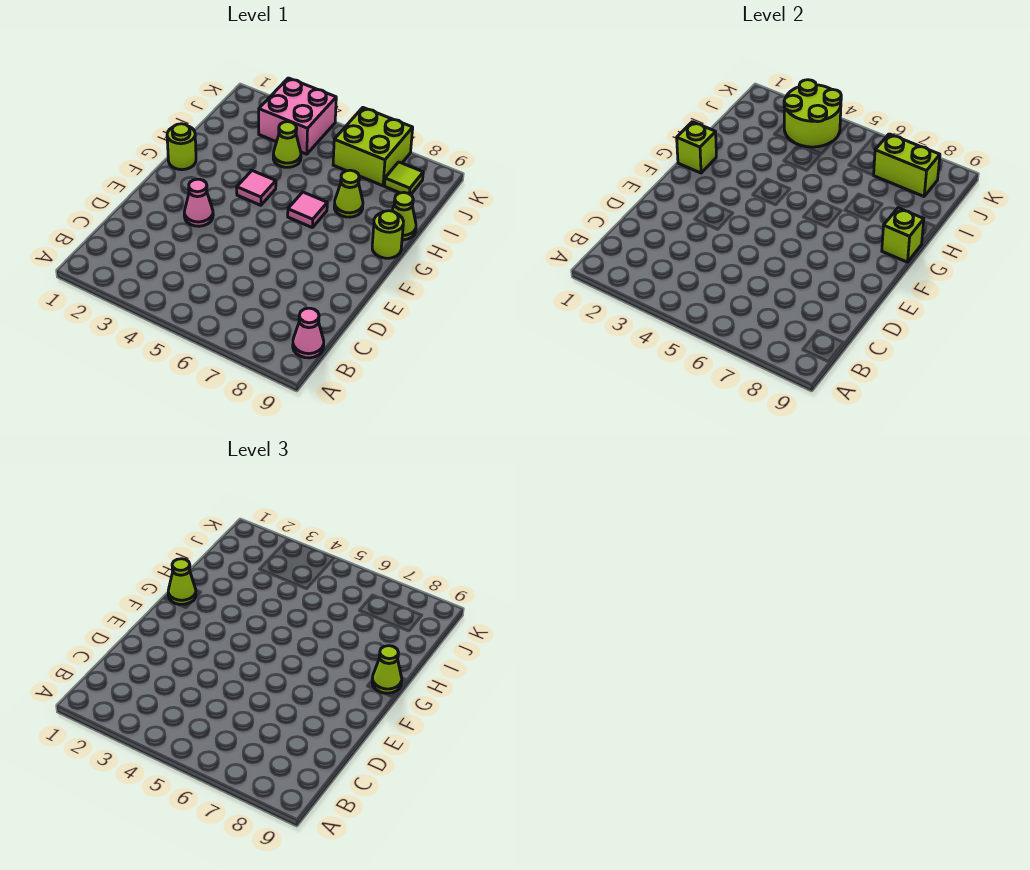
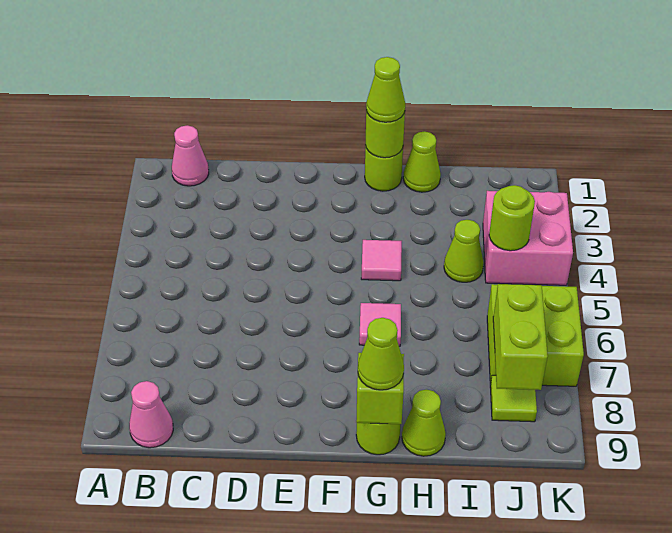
pink 1x1 cone [184,179,213,226] -> pink 1x1 cone moved to [172,125,209,186]
lime 1x1 brick [677,122,716,173] -> lime 1x1 round brick [366,110,405,158]
lime 1x1 cone [334,170,363,217] -> lime 1x1 cone moved to [403,131,441,192]
lime 2x2 round brick [784,80,841,147] -> lime 1x1 round brick [489,185,535,251]

